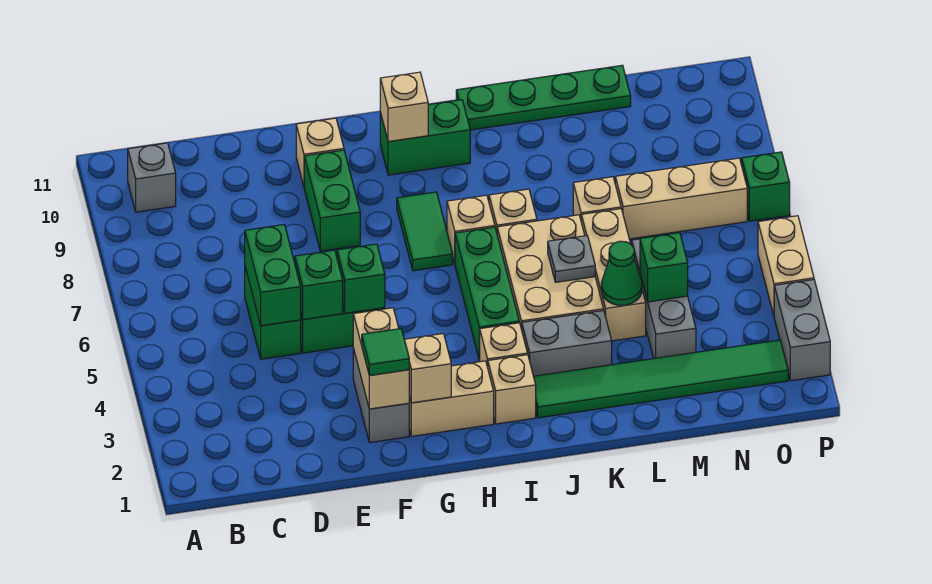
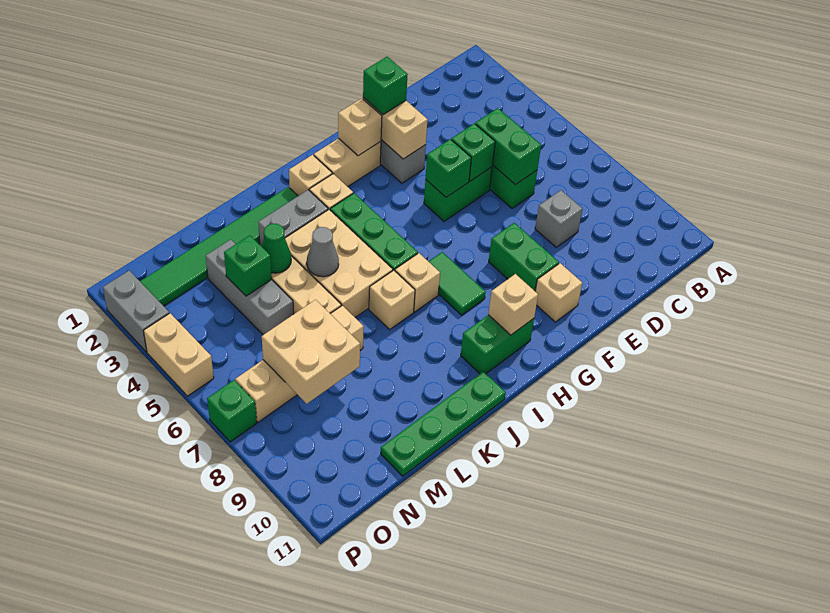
grey 1x1 brick [128,143,176,212] -> grey 1x1 brick moved to [535,190,582,247]
green 1x1 tile [362,329,409,375] -> green 1x1 brick [363,57,408,115]
grey 1x1 plate [548,236,595,282] -> grey 1x1 cone [307,227,339,277]
none -> tan 2x2 brick [262,300,360,404]

